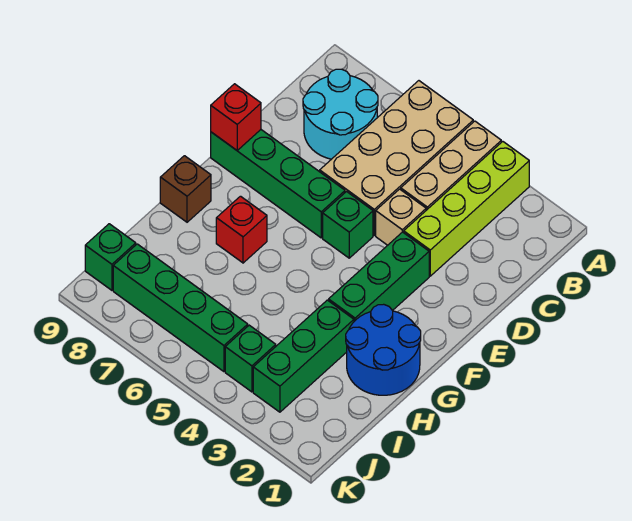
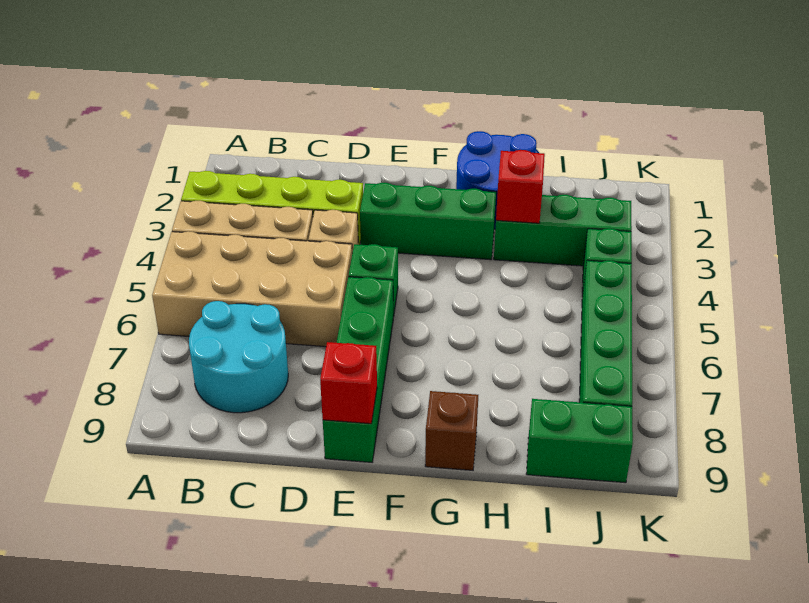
red 1x1 brick [216,196,267,263] -> red 1x1 brick moved to [496,150,545,223]
green 1x1 brick [85,224,136,290] -> green 1x2 brick [526,399,633,483]

